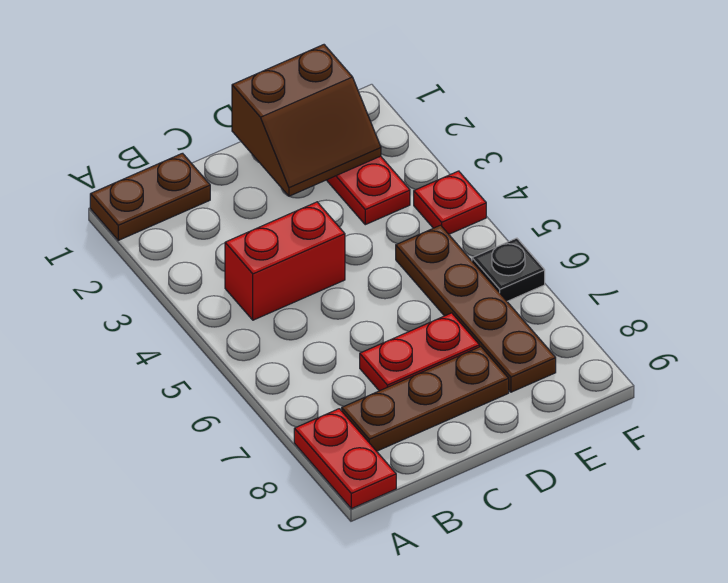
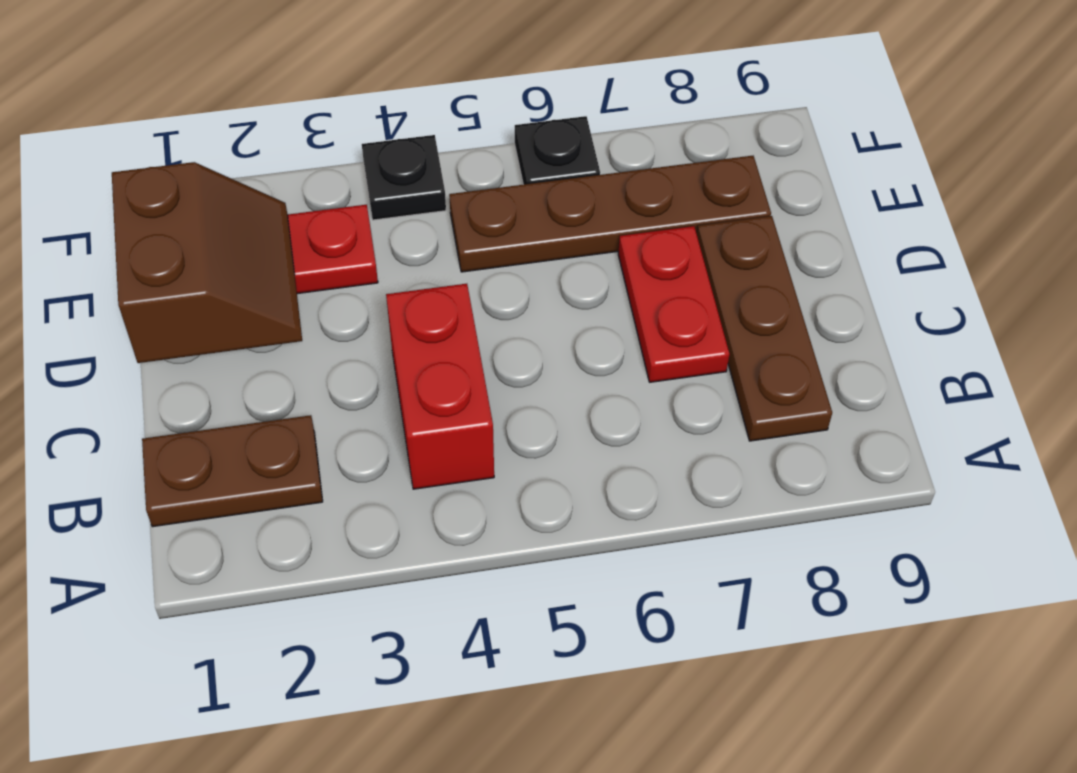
brown 1x2 plate [90,153,210,240] -> brown 1x2 plate turned to [142,415,323,527]
red 1x2 plate [294,409,396,509] -> none
red 1x1 plate [414,171,486,234] -> black 1x1 plate [362,135,446,220]

